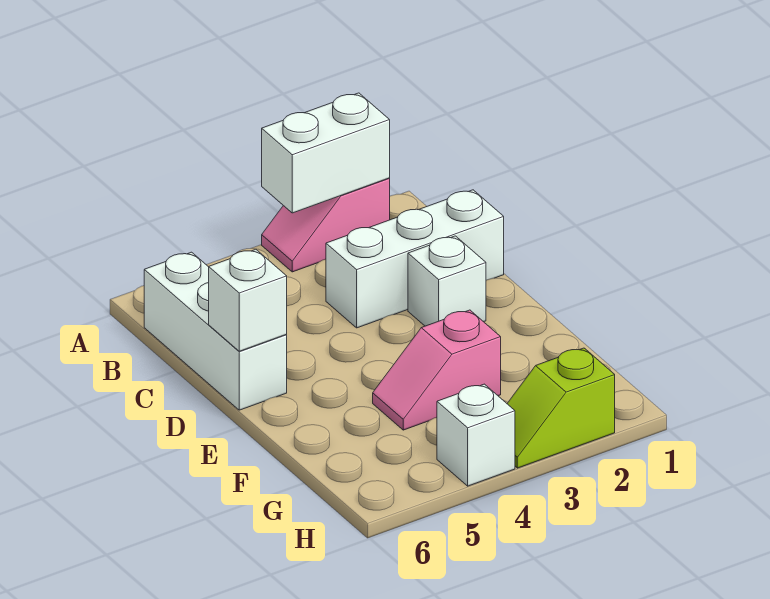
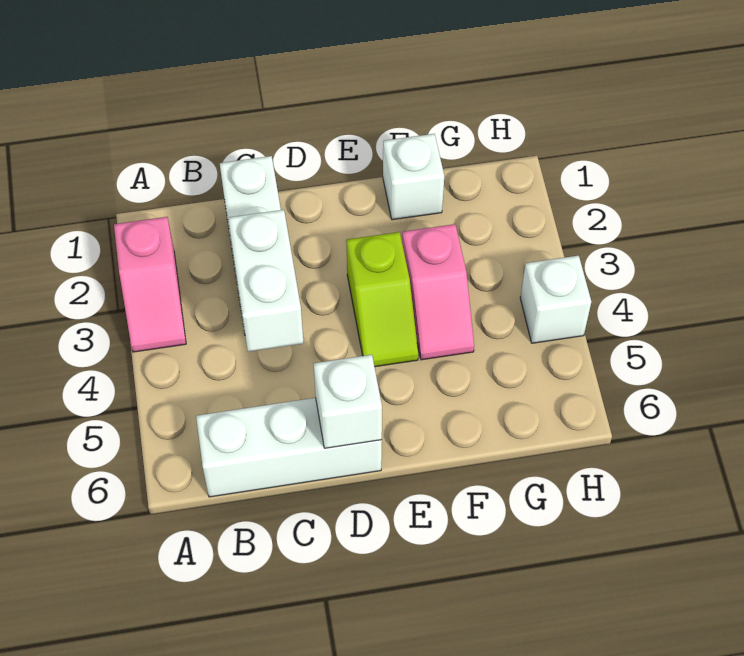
white 1x2 brick [262,93,390,213] -> white 1x2 brick moved to [228,210,303,352]
white 1x1 brick [408,236,486,326] -> white 1x1 brick moved to [383,134,444,220]
lime 1x2 slope [507,348,615,468] -> lime 1x2 slope moved to [346,232,418,367]

